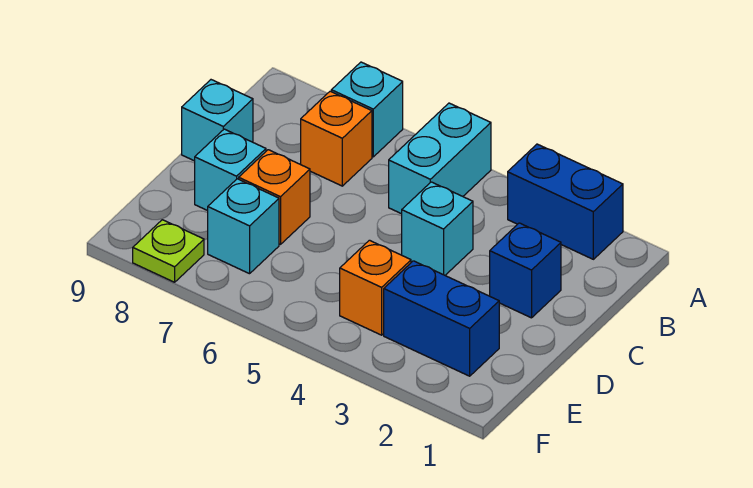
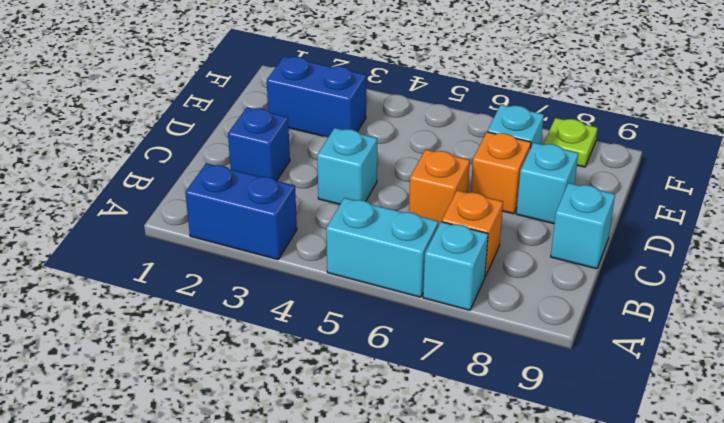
cyan 1x2 brick [389,103,491,214] -> cyan 1x2 brick turned to [326,198,439,297]
orange 1x1 brick [340,240,411,335] -> orange 1x1 brick moved to [409,150,470,226]

